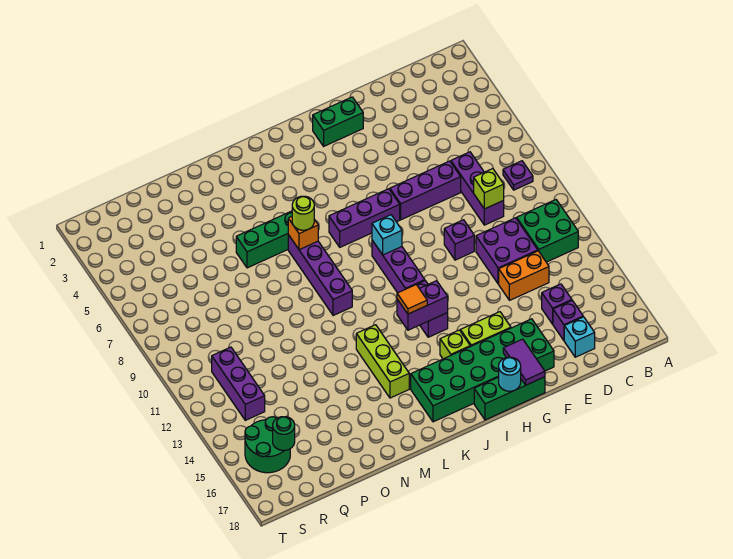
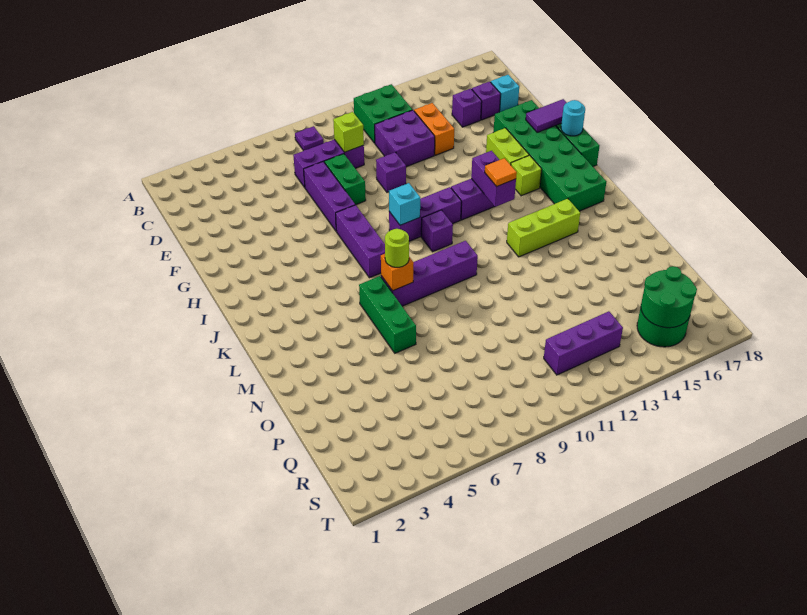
green 1x2 brick [313,97,363,146] -> green 1x2 brick moved to [324,154,366,205]
none -> purple 1x1 brick [421,210,453,252]
green 1x1 round brick [273,417,295,451] -> green 2x2 round brick [641,266,697,328]

